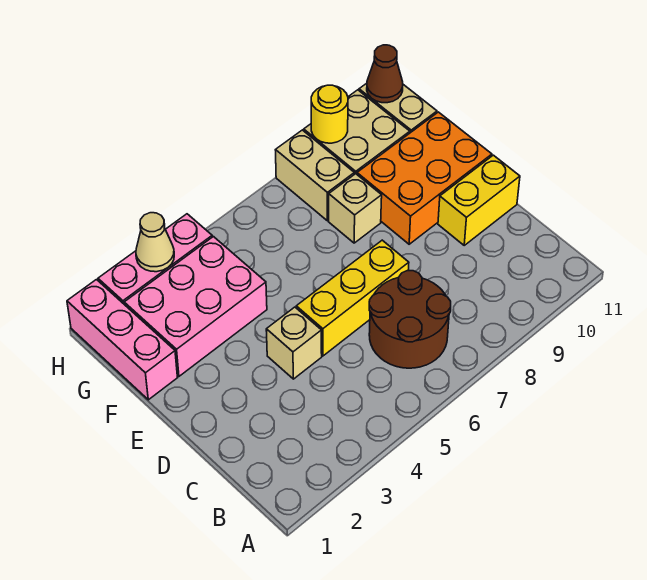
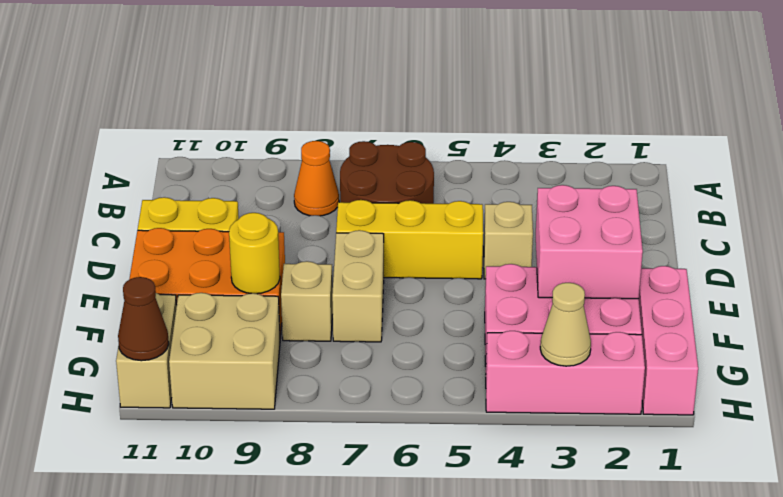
none -> orange 1x1 cone [294,141,339,216]
none -> pink 2x2 brick [536,185,643,299]
tan 1x2 brick [276,130,354,221] -> tan 1x2 brick moved to [332,230,384,342]
yellow 1x1 round brick [311,85,348,143] -> yellow 1x1 round brick moved to [229,213,280,294]

